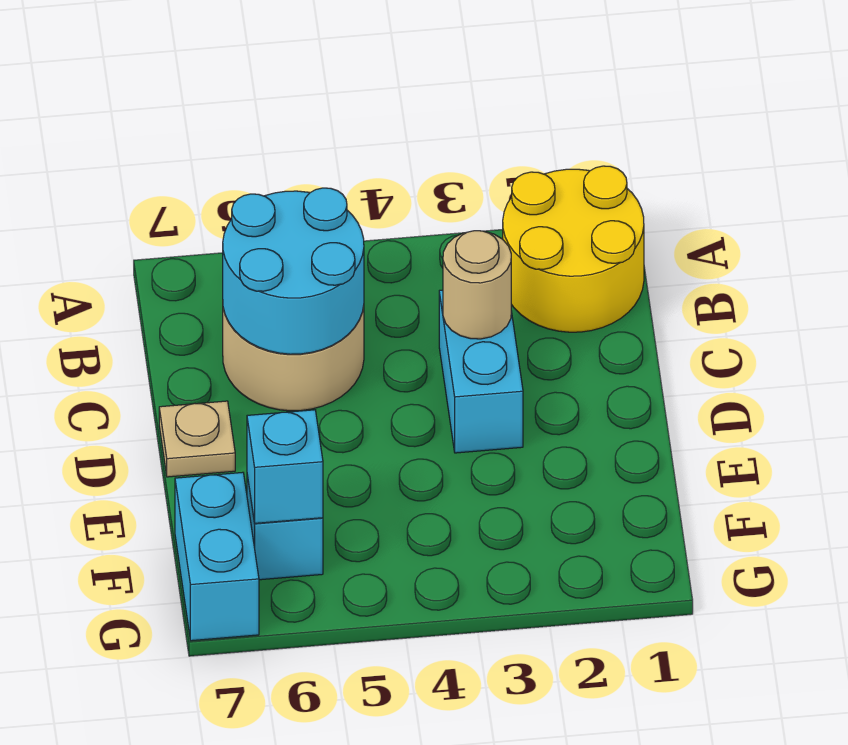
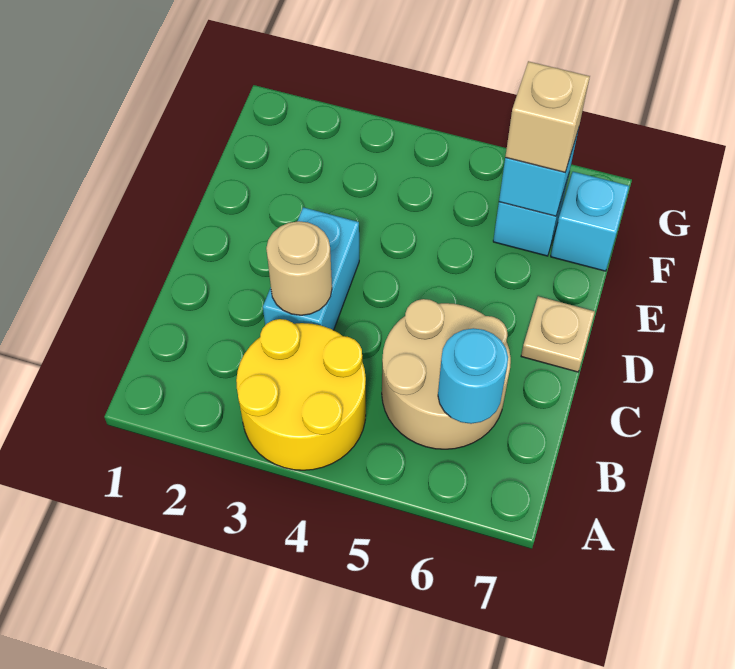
yellow 2x2 round brick [503,166,644,332] -> yellow 2x2 round brick moved to [236,319,366,470]
cyan 2x2 round brick [223,188,364,354] -> cyan 1x1 round brick [438,328,508,424]
none -> tan 1x1 brick [505,61,590,172]
cyan 1x2 brick [175,472,259,641] -> cyan 1x1 brick [551,172,629,271]

